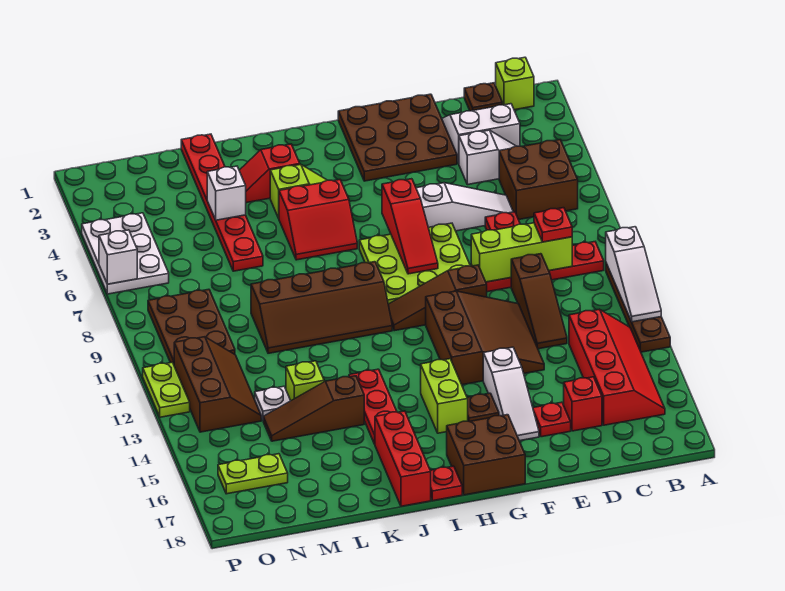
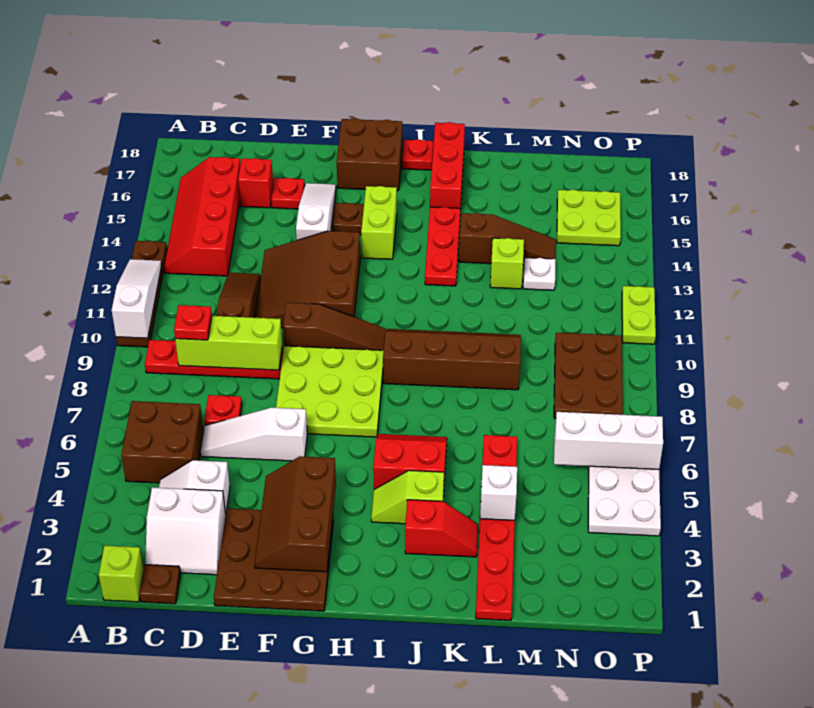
red 1x3 slope [382,179,438,274] -> none
brown 2x3 slope [174,337,261,432] -> brown 2x3 slope moved to [255,456,336,572]
lime 1x2 plate [218,454,288,494] -> lime 2x2 plate [557,190,621,246]
white 1x1 brick [99,230,137,284] -> white 1x3 brick [554,412,663,470]

